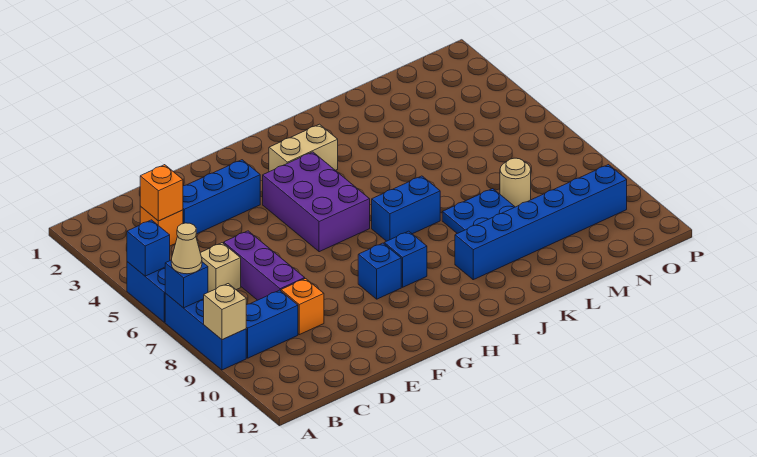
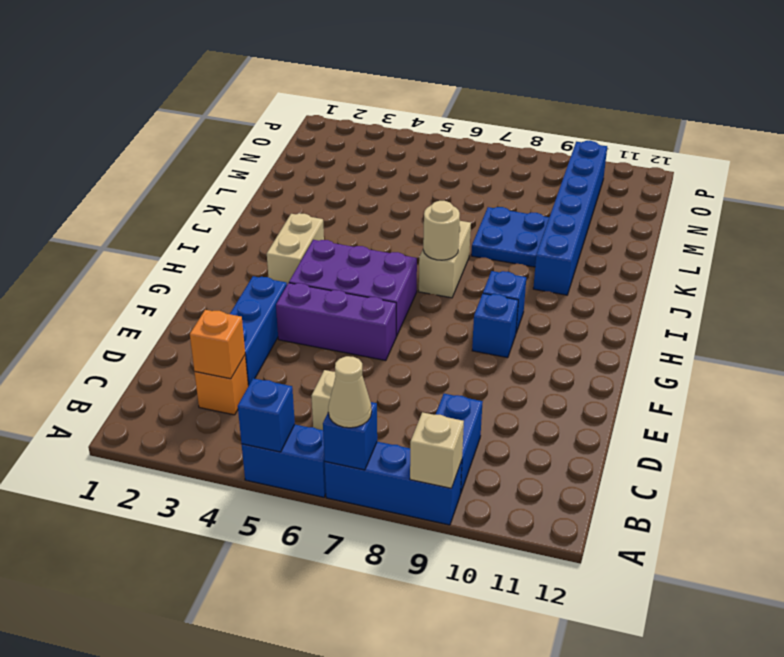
purple 1x3 brick [224,231,305,300] -> purple 1x3 brick moved to [276,283,396,361]
orange 1x1 brick [281,279,324,335] -> none
blue 1x2 brick [372,176,440,241] -> tan 1x2 brick [419,221,471,298]
tan 1x1 round brick [500,158,531,207] -> tan 1x1 round brick moved to [423,201,460,260]

